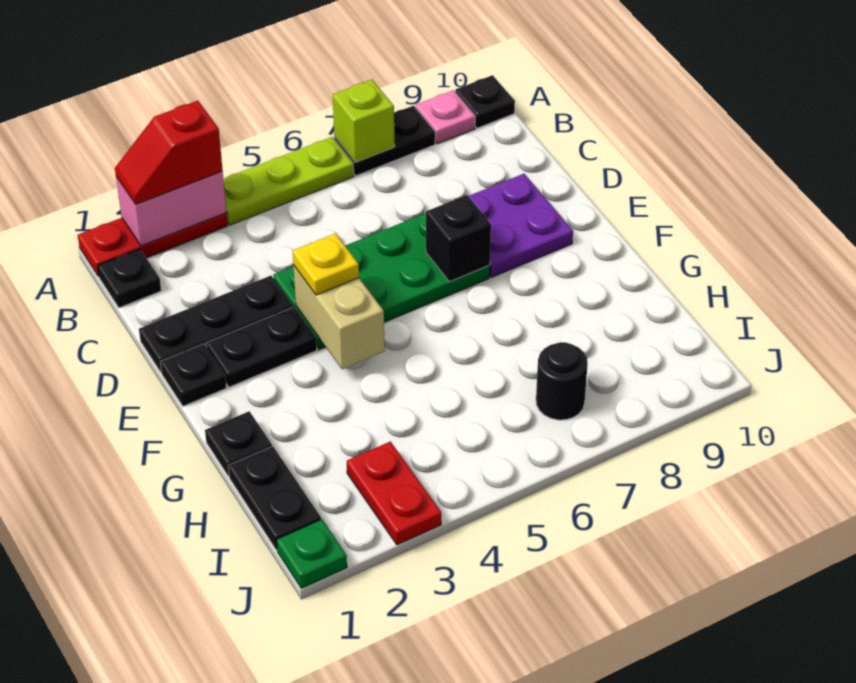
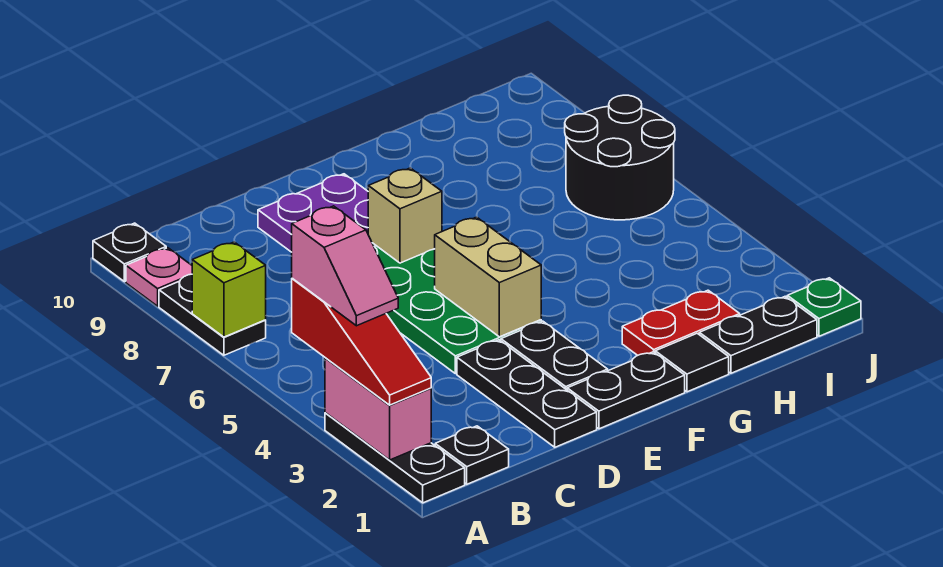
red 1x3 plate [78,213,228,277] -> black 1x3 plate [325,413,465,503]
red 1x2 slope [115,101,223,204] -> red 1x3 slope [292,278,431,405]
none -> pink 1x2 slope [292,206,398,326]
lime 1x3 plate [223,137,354,225] -> none
black 1x1 plate [160,344,227,406] -> black 1x2 plate [567,352,685,429]
tan 1x2 brick [293,265,385,369] -> tan 1x2 brick turned to [435,217,541,337]
yellow 1x1 plate [293,234,359,295] -> none
black 1x1 brick [426,195,491,282] -> tan 1x1 brick [368,168,442,263]
black 1x1 plate [205,411,272,476] -> black 1x1 tile [655,333,729,392]
red 1x2 plate [347,442,441,545] -> red 1x2 plate moved to [622,290,740,355]
black 1x1 round brick [536,342,588,420] -> black 2x2 round brick [565,95,675,220]

